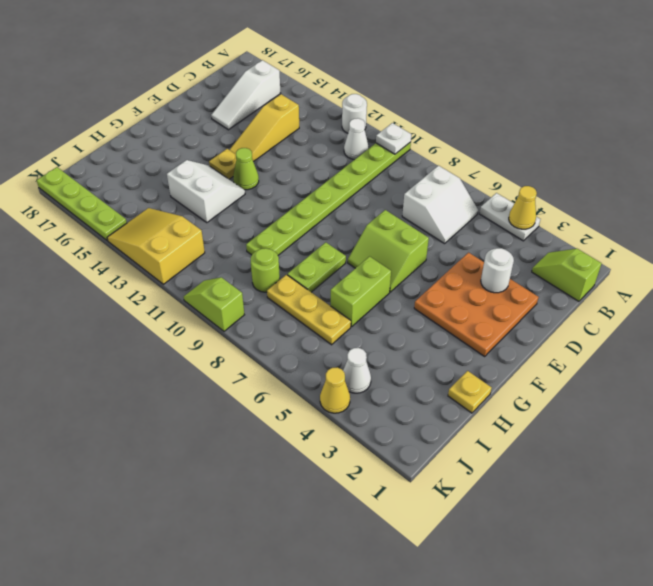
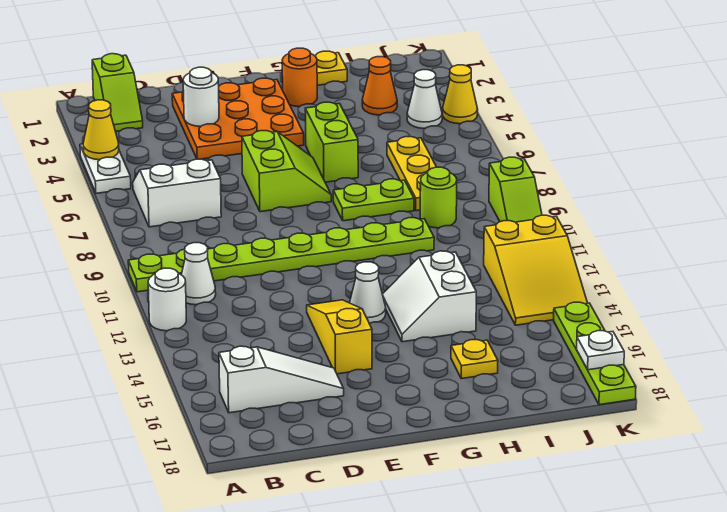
white 1x1 plate [376,123,411,154] -> white 1x1 plate moved to [577,331,624,370]
yellow 1x3 slope [230,94,299,162] -> yellow 1x3 slope turned to [307,300,372,374]
lime 1x1 cone [233,148,259,190] -> white 1x1 cone [350,262,386,323]
yellow 1x1 plate [209,149,236,179] -> yellow 1x1 plate moved to [451,340,498,379]
none -> orange 1x1 round brick [282,48,317,107]
lime 1x2 brick [331,256,391,326] -> lime 1x2 brick turned to [305,102,358,182]
none -> orange 1x1 cone [362,57,397,115]

